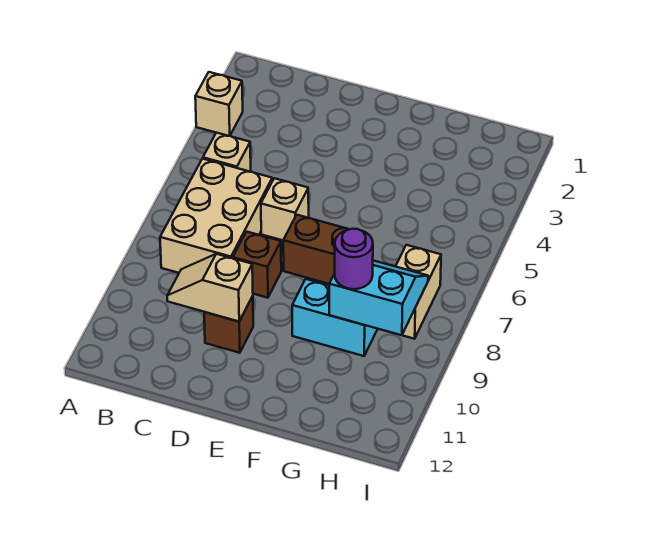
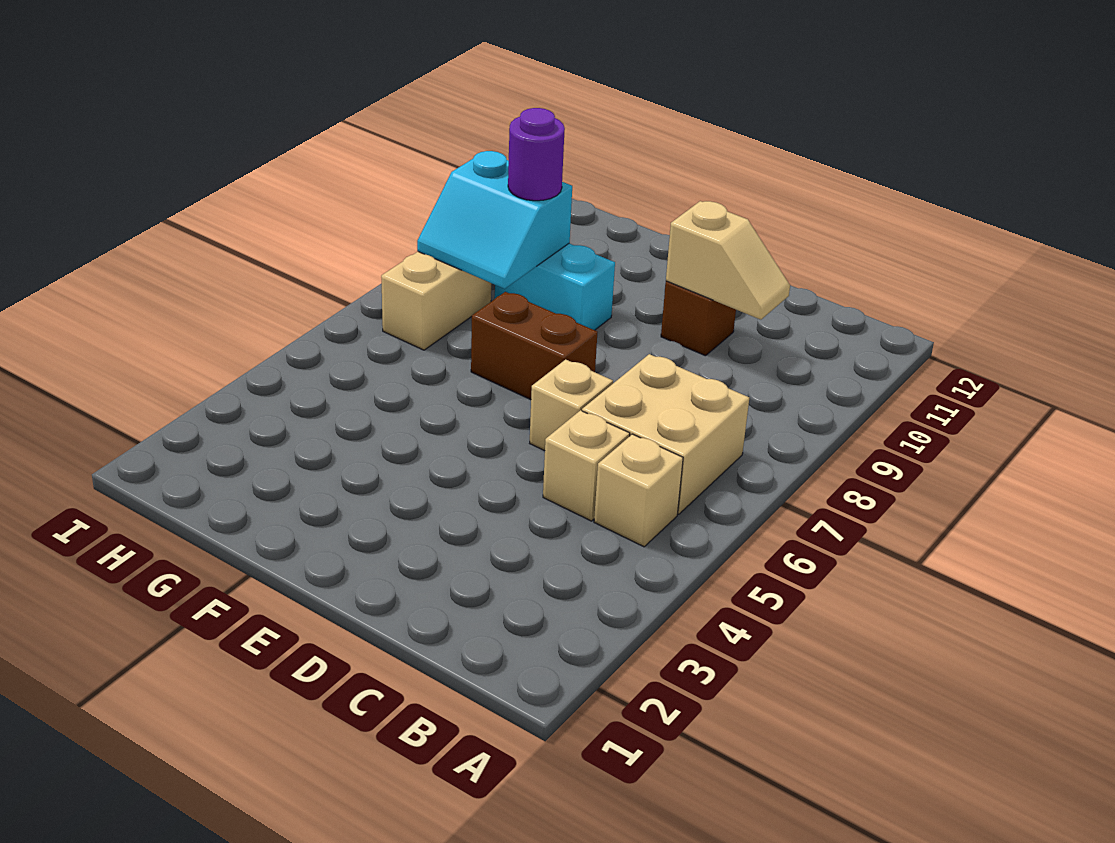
tan 1x1 brick [195,72,243,136] -> tan 1x1 brick moved to [543,410,630,521]
tan 2x3 brick [160,159,272,273] -> tan 2x2 brick [582,354,749,514]
brown 1x1 brick [233,232,281,298] -> none

